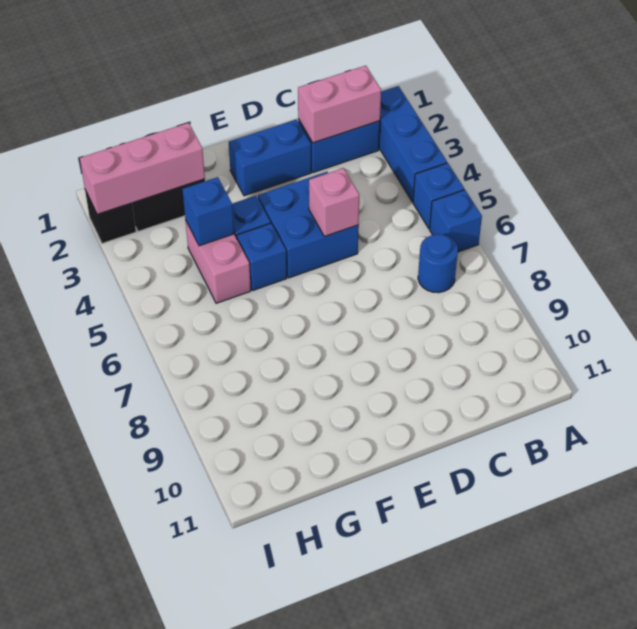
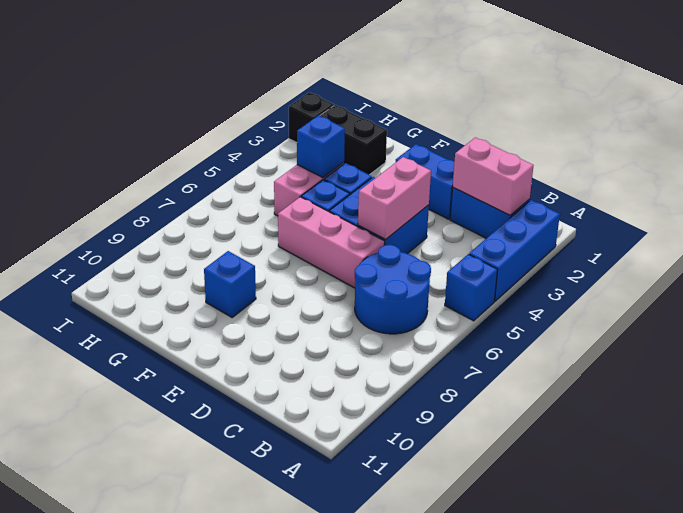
blue 1x1 brick [430,190,482,252] -> blue 1x1 brick moved to [204,251,256,317]
blue 1x1 round brick [418,234,458,293] -> blue 2x2 round brick [355,245,431,334]
pink 1x1 brick [309,168,359,237] -> pink 1x2 brick [358,157,431,240]
pink 1x3 brick [80,123,205,214] -> pink 1x3 brick moved to [278,197,385,288]

